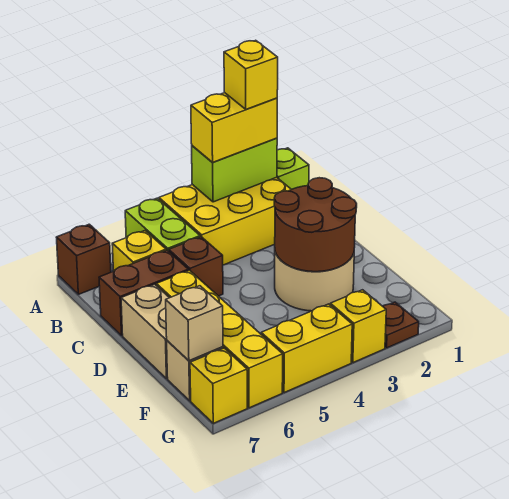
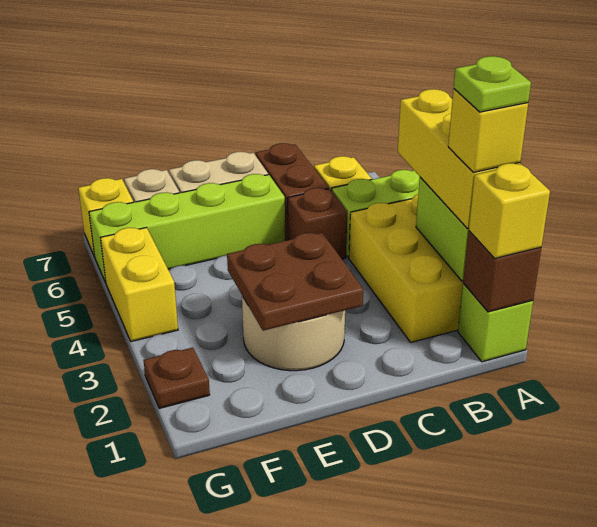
yellow 1x2 brick [191,93,277,162] -> yellow 1x3 brick [398,89,520,229]
none -> lime 1x1 plate [454,56,531,112]
brown 1x1 brick [56,224,111,294] -> brown 1x1 brick moved to [463,231,541,312]
brown 2x2 round brick [274,178,357,272] -> brown 2x2 plate [227,233,363,331]
yellow 1x4 brick [156,270,283,408] -> lime 1x4 brick [89,174,285,283]
tan 1x1 brick [166,286,223,361] -> none
yellow 1x1 brick [330,290,386,363] -> yellow 1x1 brick moved to [469,163,550,258]

